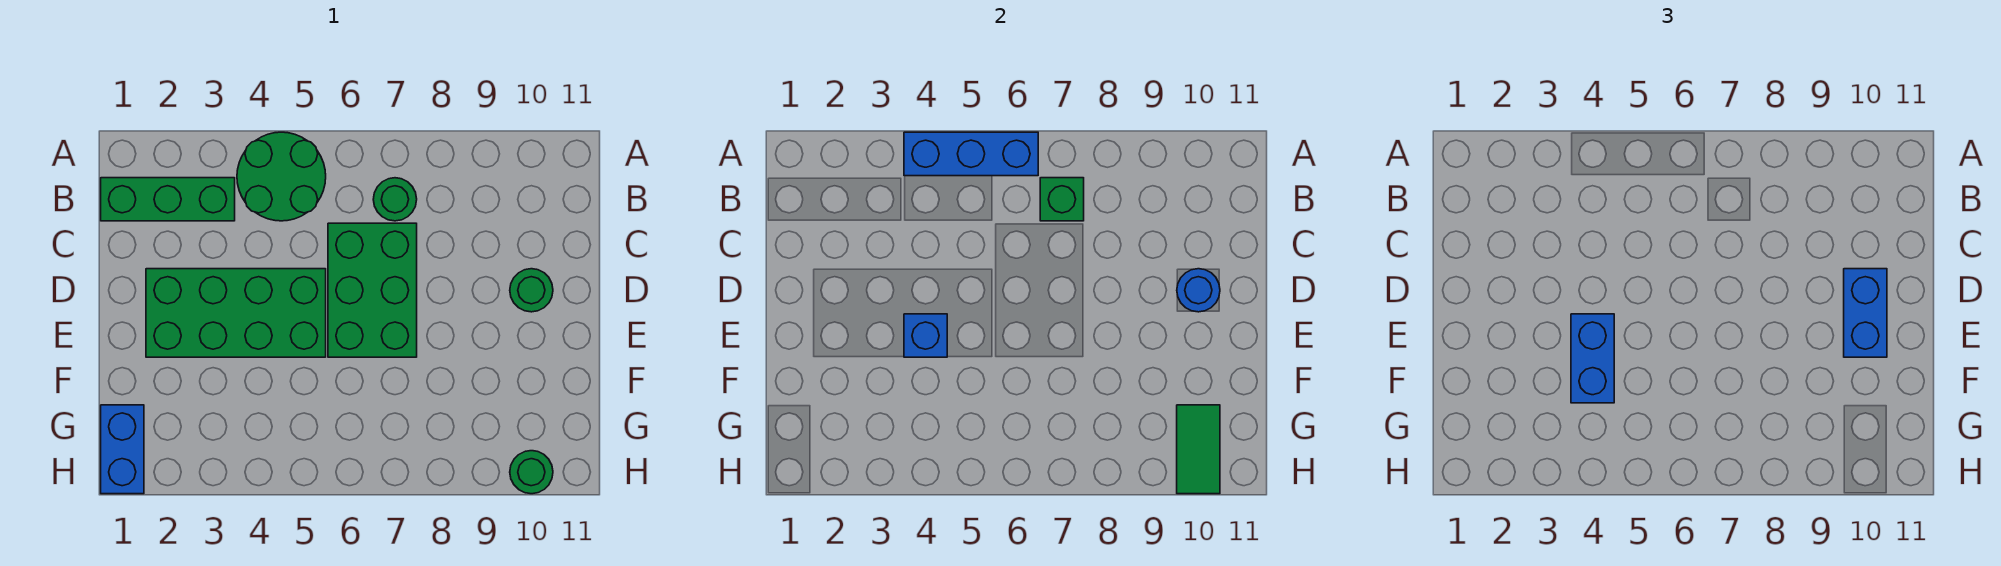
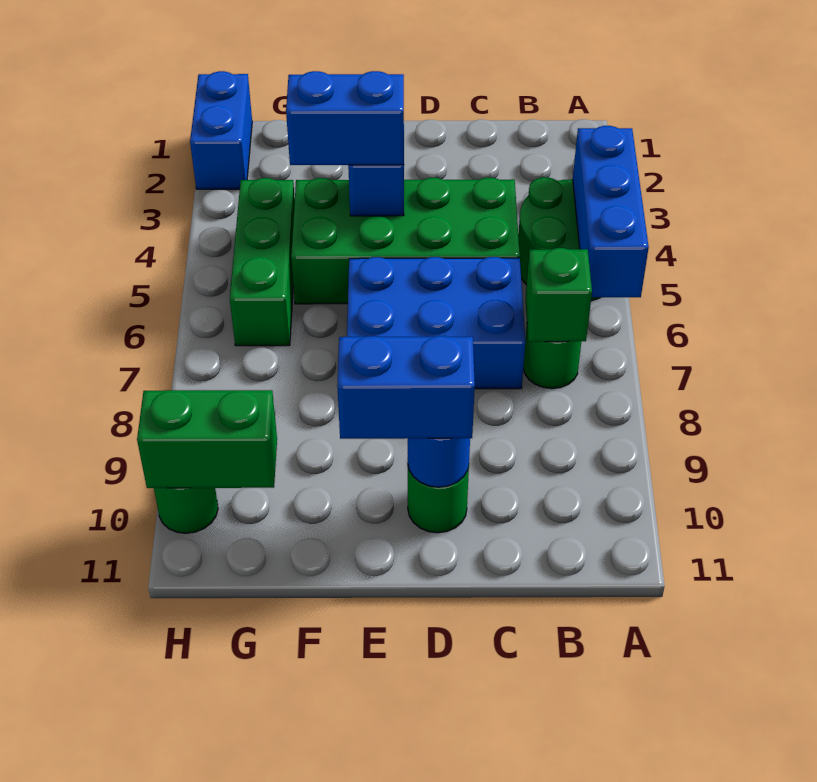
green 1x3 brick [101,178,235,221] -> green 1x3 brick moved to [230,178,295,346]
green 2x3 brick [328,223,417,357] -> blue 2x3 brick [347,257,525,389]
green 2x4 brick [146,269,326,357] -> green 2x4 brick turned to [291,178,520,304]
blue 1x2 brick [101,405,144,494] -> blue 1x2 brick turned to [190,71,252,189]
green 1x2 tile [1177,405,1220,494] -> green 1x2 brick [137,390,277,488]

